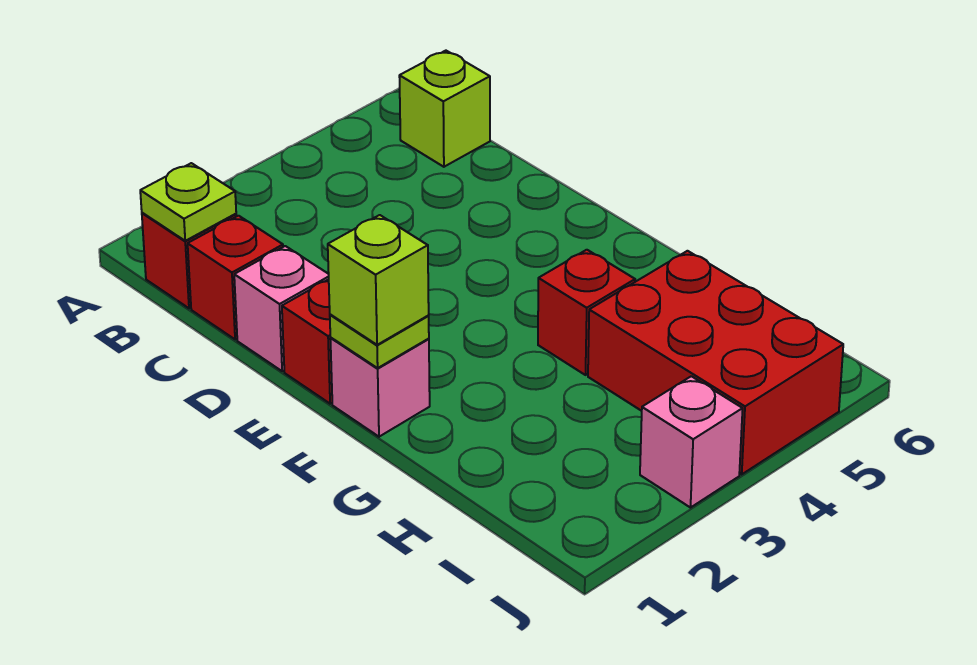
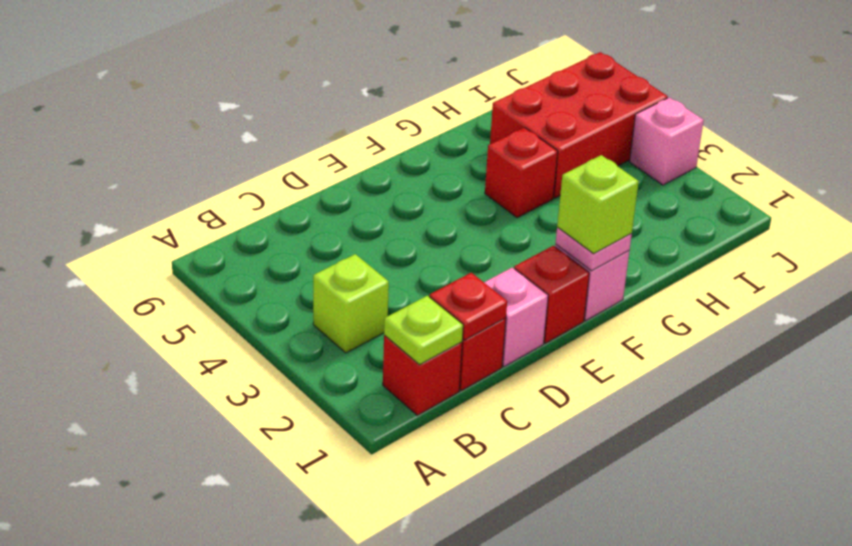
lime 1x1 brick [399,51,490,167] -> lime 1x1 brick moved to [313,254,389,353]
none -> red 1x1 plate [429,273,507,340]
lime 1x1 plate [330,314,429,368] -> pink 1x1 plate [555,227,632,271]

